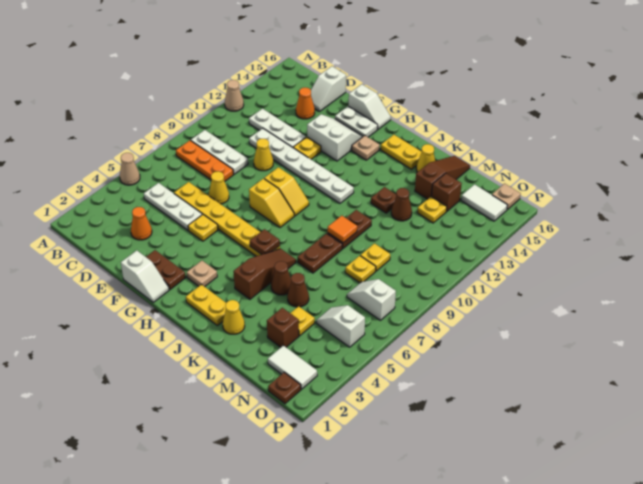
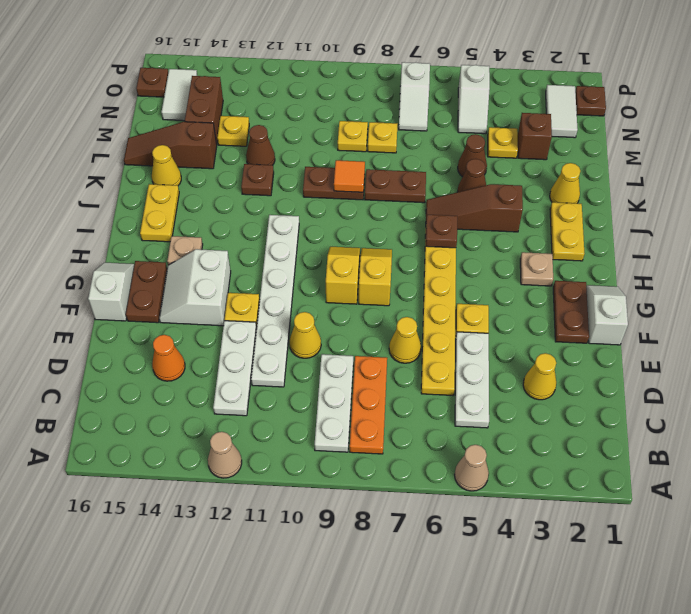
orange 1x1 cone [131,207,152,240] -> yellow 1x1 cone [523,353,556,400]
white 1x2 slope [311,66,346,111] -> none
white 1x2 plate [335,106,378,137] -> brown 1x2 plate [126,261,167,323]
brown 1x1 brick [432,173,462,211] -> brown 1x2 brick [185,76,223,144]
tan 1x1 plate [492,184,521,209] -> brown 1x1 plate [136,68,168,97]

